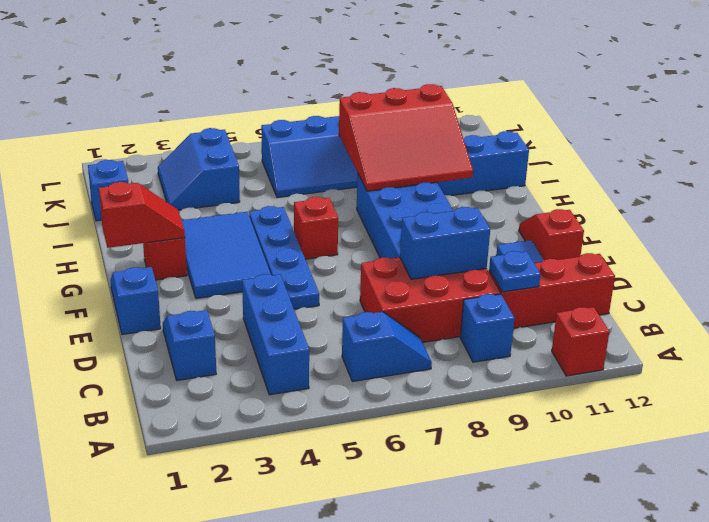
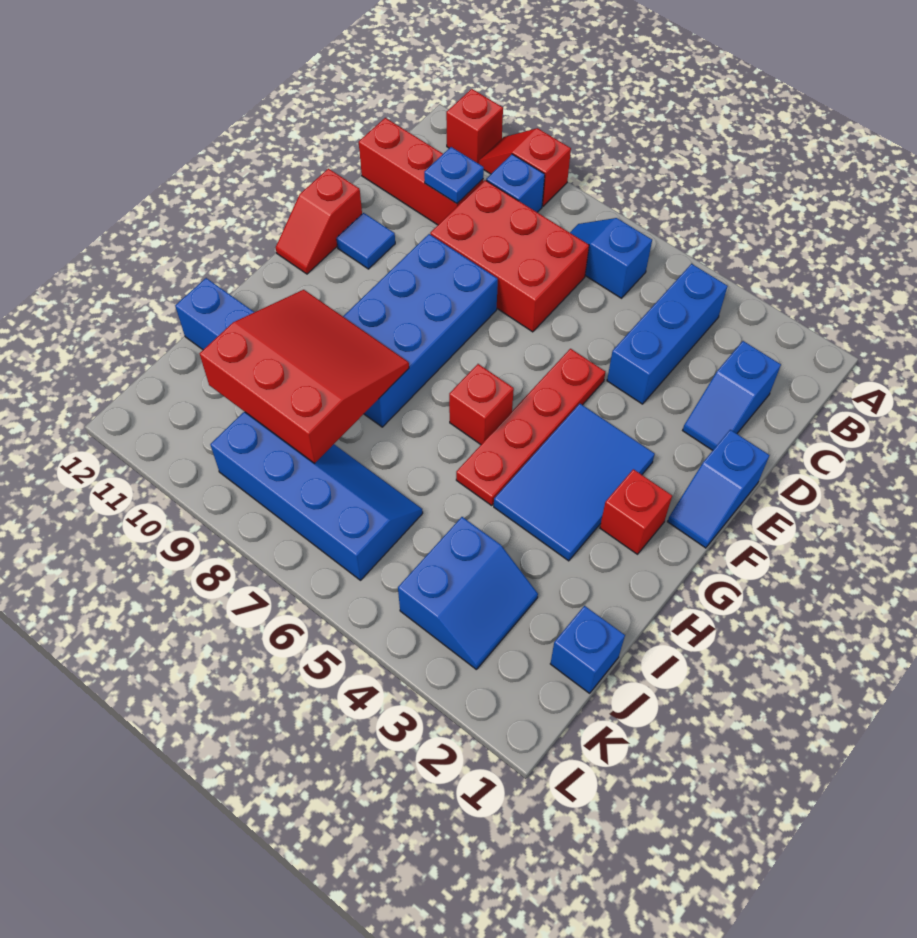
blue 1x2 brick [400,207,490,279] -> none
blue 1x4 plate [249,206,319,309] -> red 1x4 plate [456,349,605,505]
red 1x2 slope [99,182,185,248] -> red 1x2 slope moved to [479,128,571,206]

